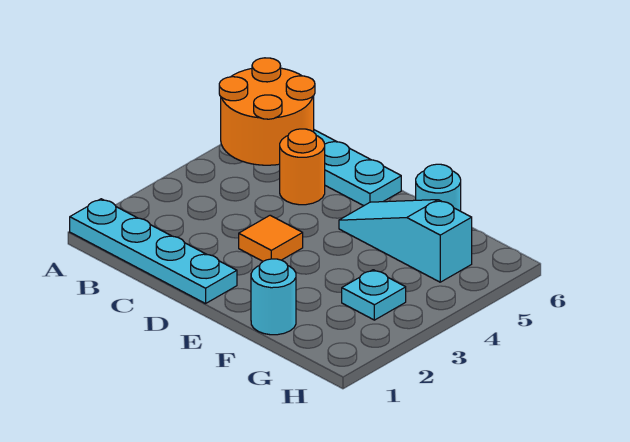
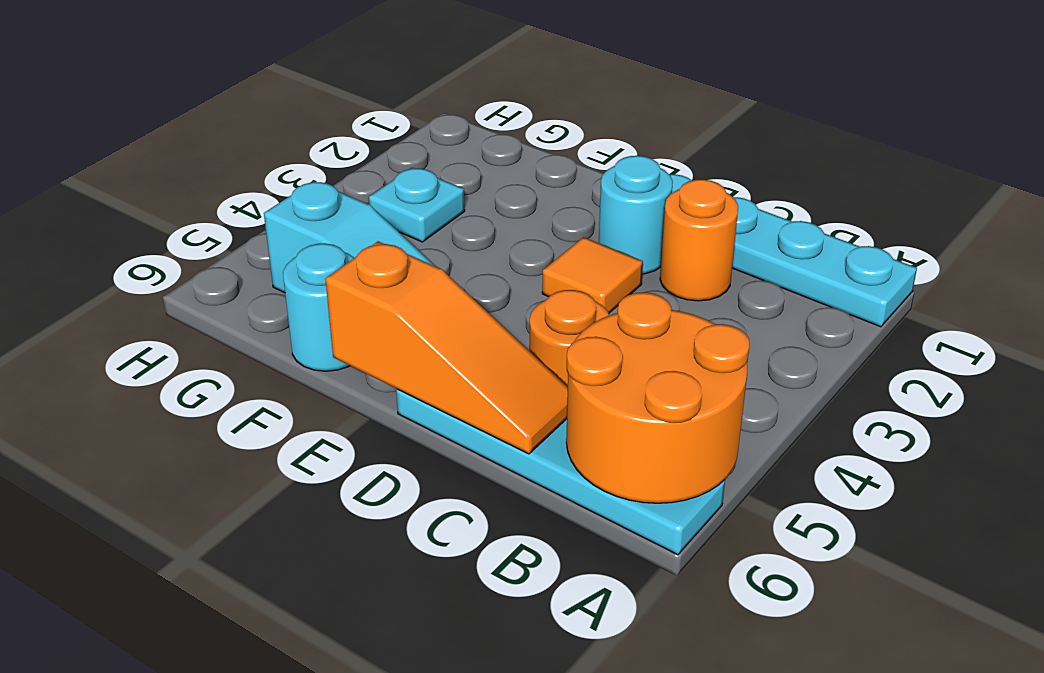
none -> orange 1x1 round brick [660,180,738,301]
none -> orange 1x3 slope [325,241,568,454]
cyan 1x1 round brick [251,259,296,335] -> cyan 1x1 round brick moved to [599,156,673,274]

